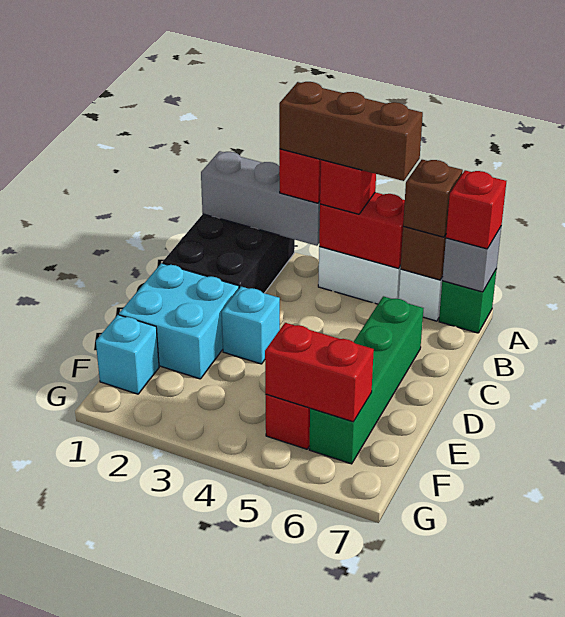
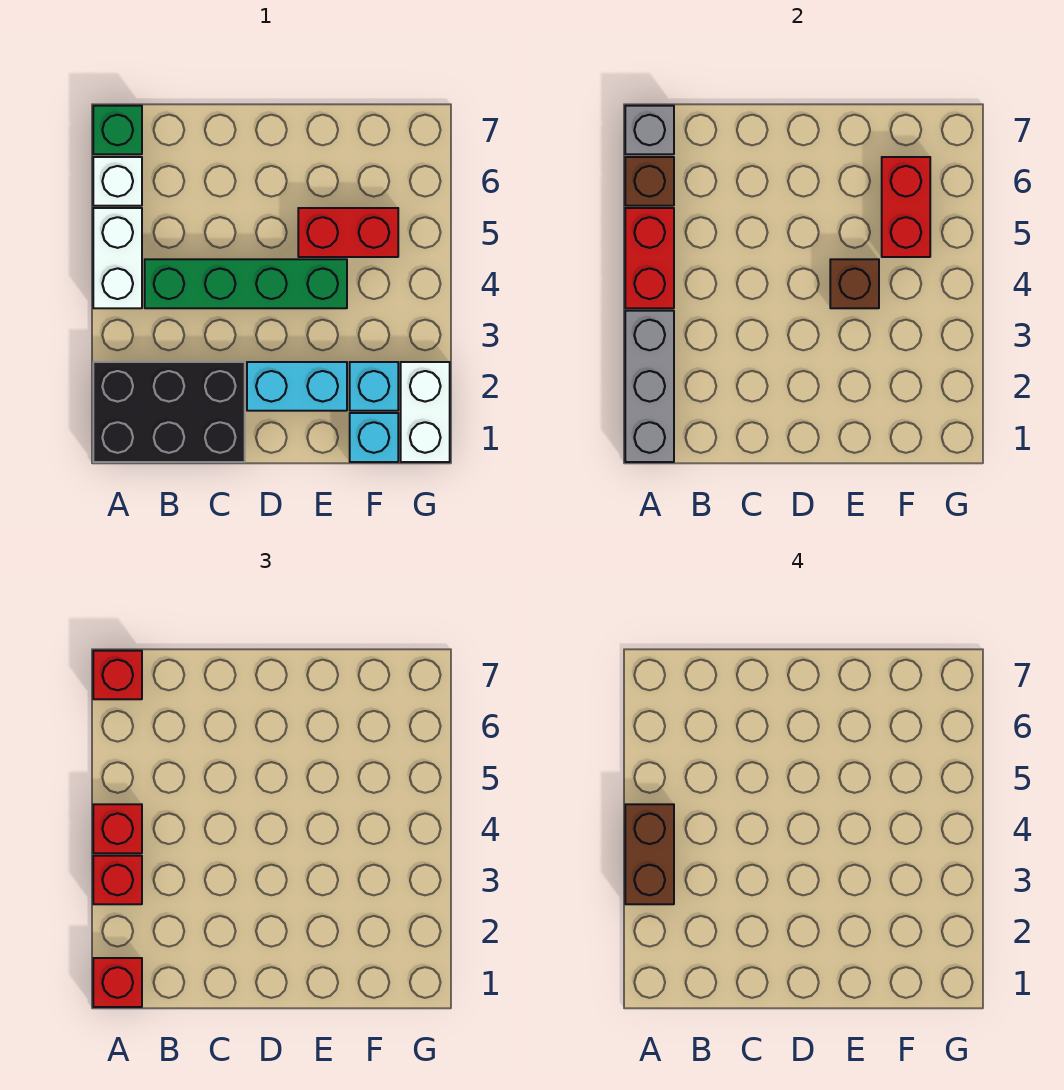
none -> red 1x1 brick [93,958,142,1007]
brown 1x3 brick [279,82,423,181] -> brown 1x2 brick [625,804,674,904]
brown 1x1 brick [403,160,463,237] -> brown 1x1 brick moved to [830,259,879,308]
green 1x4 brick [309,296,423,464] -> green 1x4 brick moved to [145,259,347,308]
cyan 2x2 brick [119,263,239,379] -> cyan 1x2 brick [247,362,347,411]
cyan 1x1 brick [222,287,280,364] -> cyan 1x1 brick moved to [350,362,398,411]
none -> white 1x2 brick [401,362,450,462]

